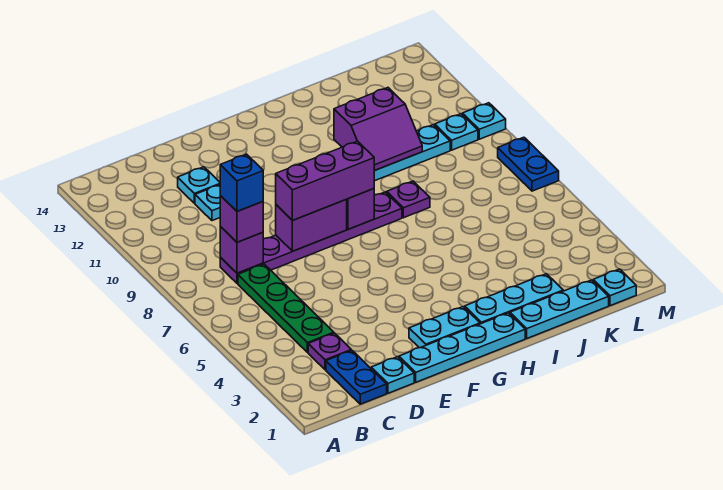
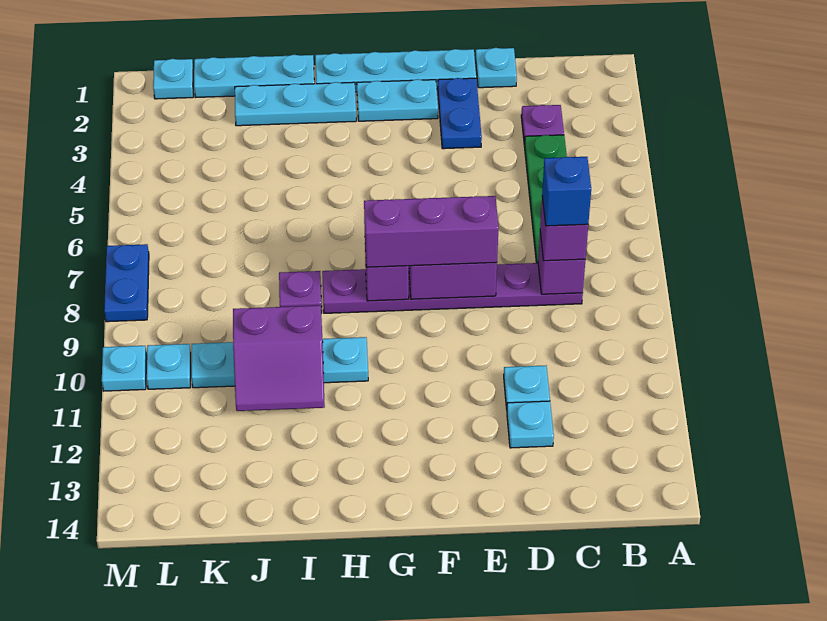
blue 1x2 plate [326,351,387,404] -> blue 1x2 plate moved to [438,78,482,149]
purple 2x2 slope [334,88,422,171] -> purple 2x2 slope turned to [233,305,325,411]

